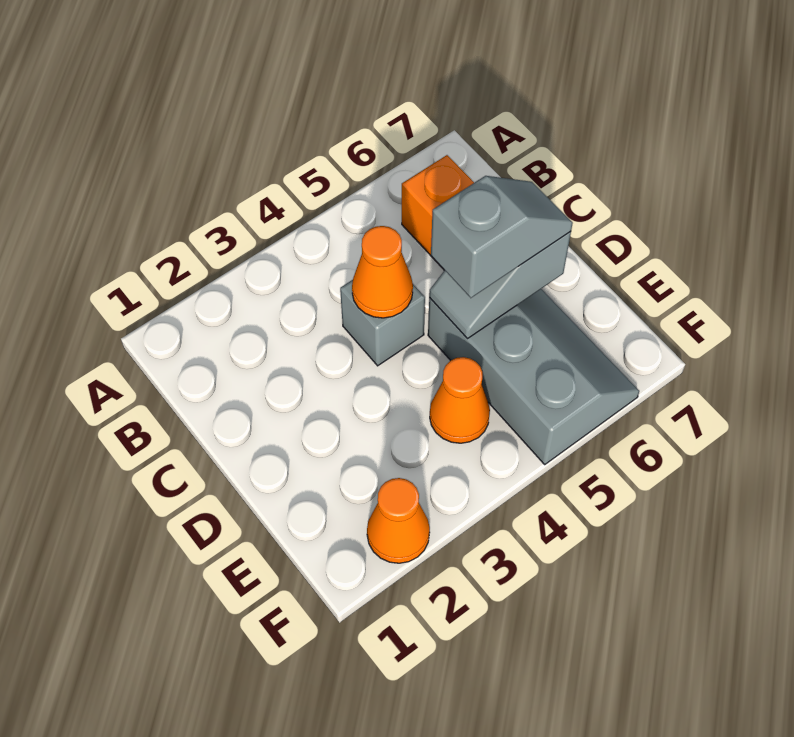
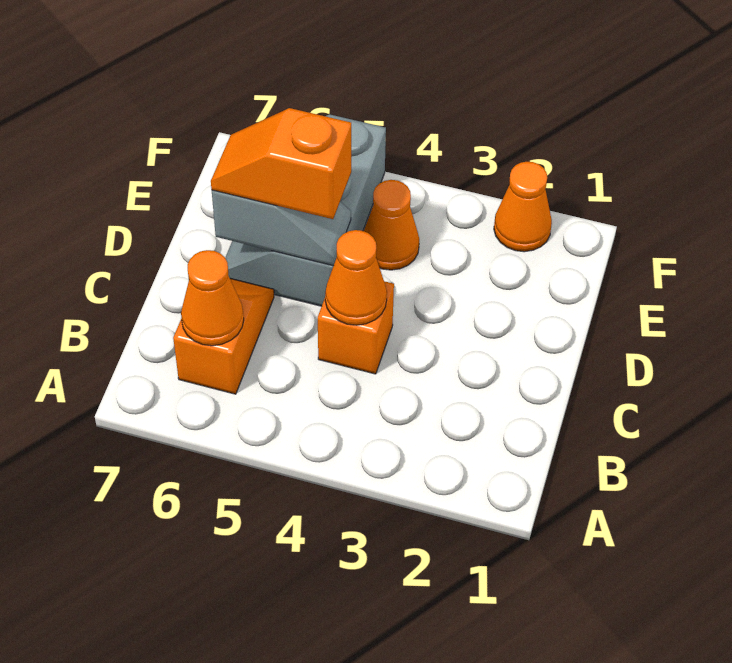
none -> orange 1x1 cone [181,250,244,346]
grey 1x1 brick [340,280,425,366] -> orange 1x1 brick [318,281,394,374]
grey 1x2 slope [431,176,573,298] -> orange 1x2 slope [211,108,351,219]

